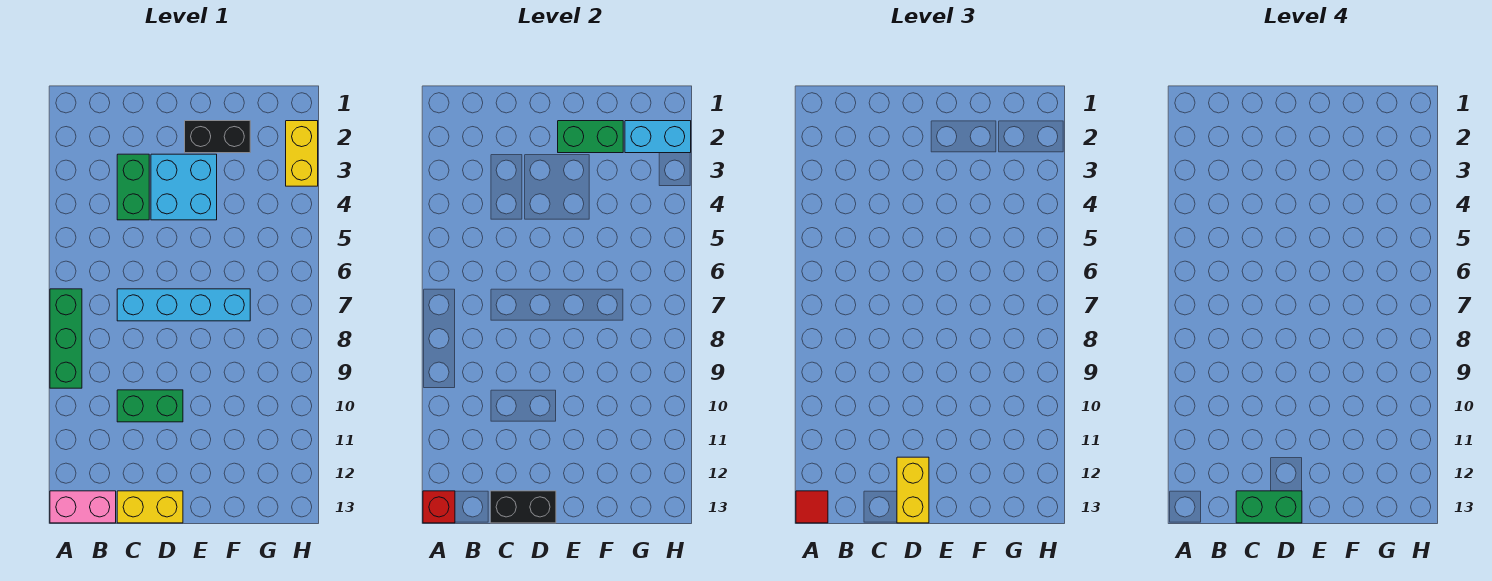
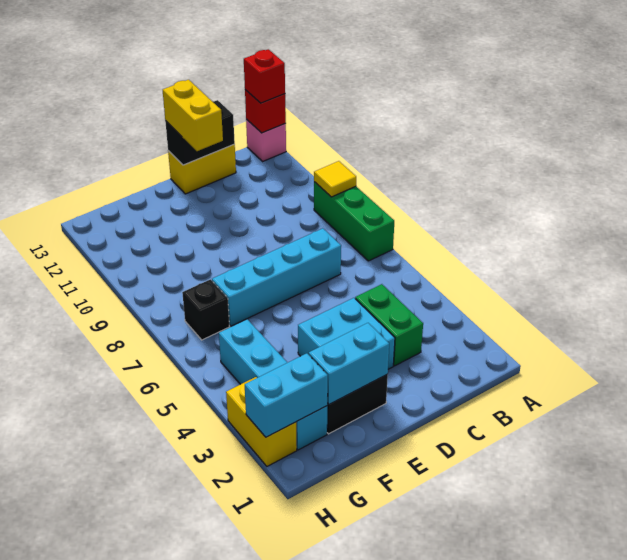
none -> yellow 1x1 tile [314,161,356,197]
pink 1x2 brick [50,491,116,523] -> pink 1x1 brick [246,119,286,161]
red 1x1 tile [796,491,828,523] -> red 1x1 brick [244,49,285,103]
green 1x2 brick [117,390,183,422] -> none
green 1x2 brick [1236,491,1302,523] -> none
green 1x2 brick [558,121,623,153] -> cyan 1x2 brick [309,323,389,404]
none -> cyan 1x4 brick [219,319,327,450]
none -> black 1x1 brick [182,279,230,340]

